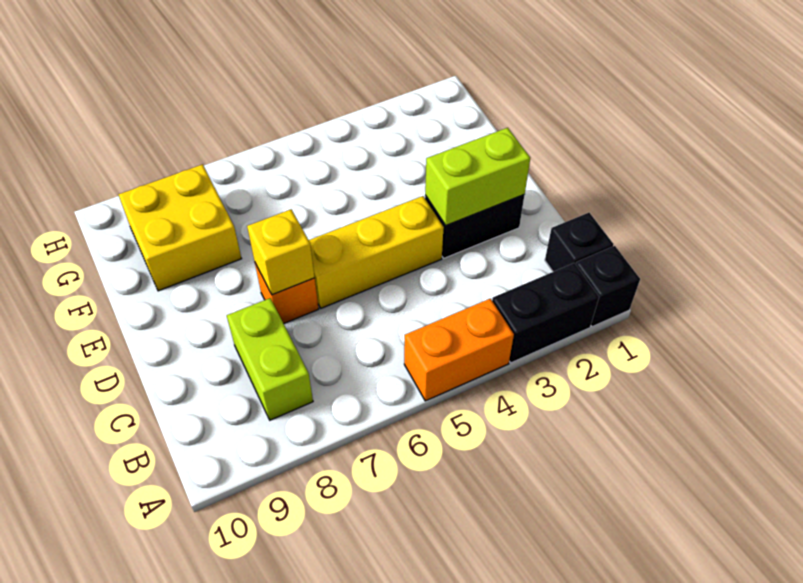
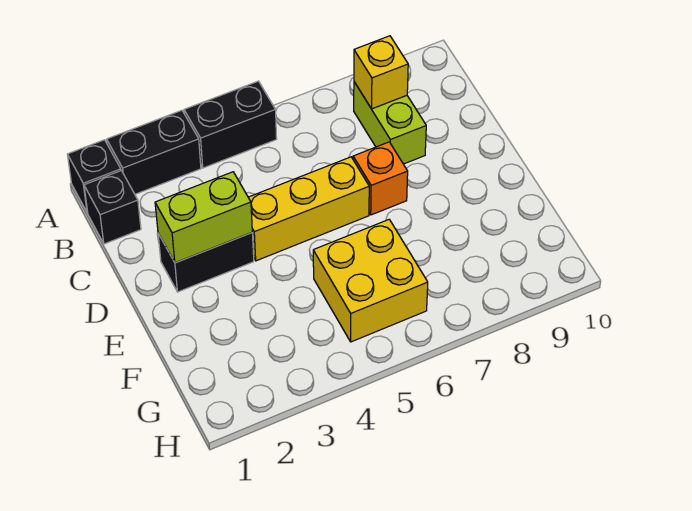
orange 1x2 brick [404,299,514,401] -> black 1x2 brick [184,81,277,168]
yellow 1x1 brick [247,210,315,295] -> yellow 1x1 brick moved to [354,36,408,109]
yellow 2x2 brick [119,164,242,291] -> yellow 2x2 brick moved to [313,220,428,342]

